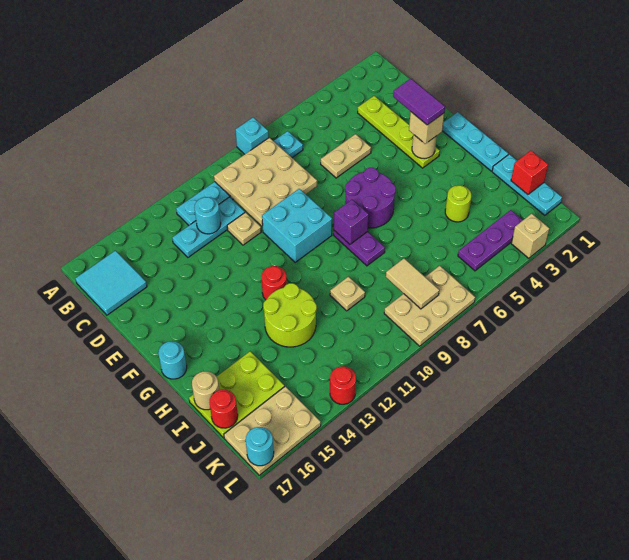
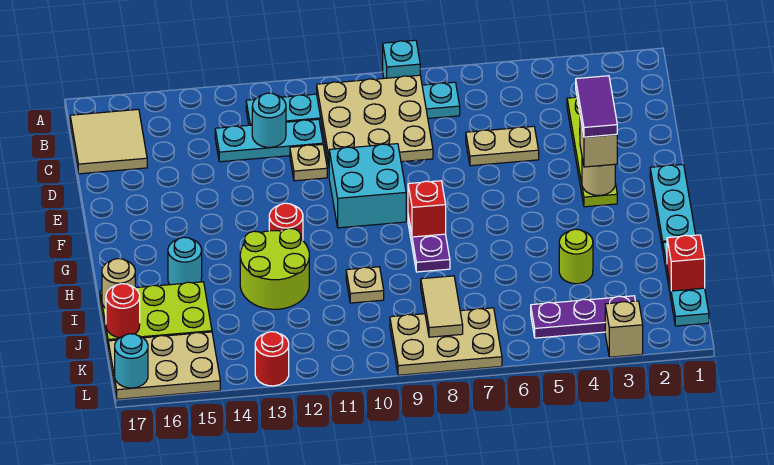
cyan 2x2 tile [75,251,147,315] -> tan 2x2 tile [70,109,147,174]
purple 2x2 round brick [345,168,396,228] -> none
purple 1x1 brick [334,200,369,244] -> red 1x1 brick [408,181,446,237]
cyan 1x1 round brick [158,341,187,379] -> cyan 1x1 round brick moved to [168,237,202,285]

